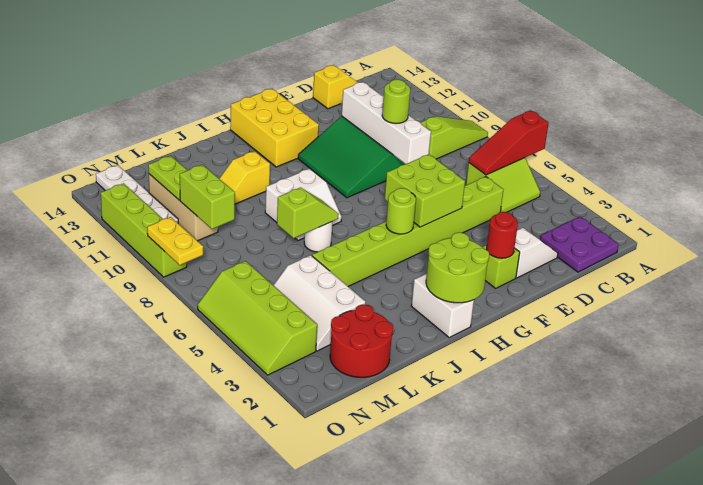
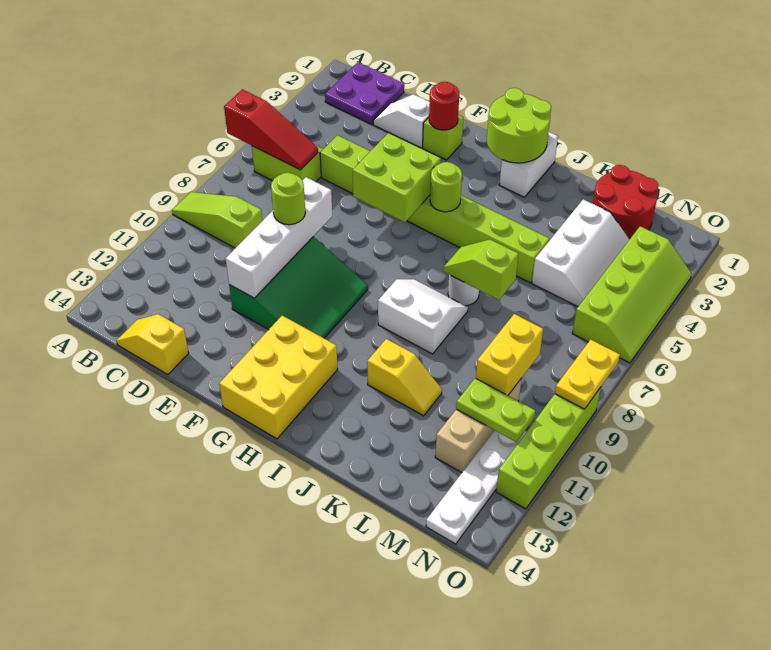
lime 1x2 brick [180,165,235,229] -> yellow 1x2 brick [476,314,543,395]
lime 1x2 plate [148,156,187,200] -> lime 1x2 plate turned to [456,378,535,442]

